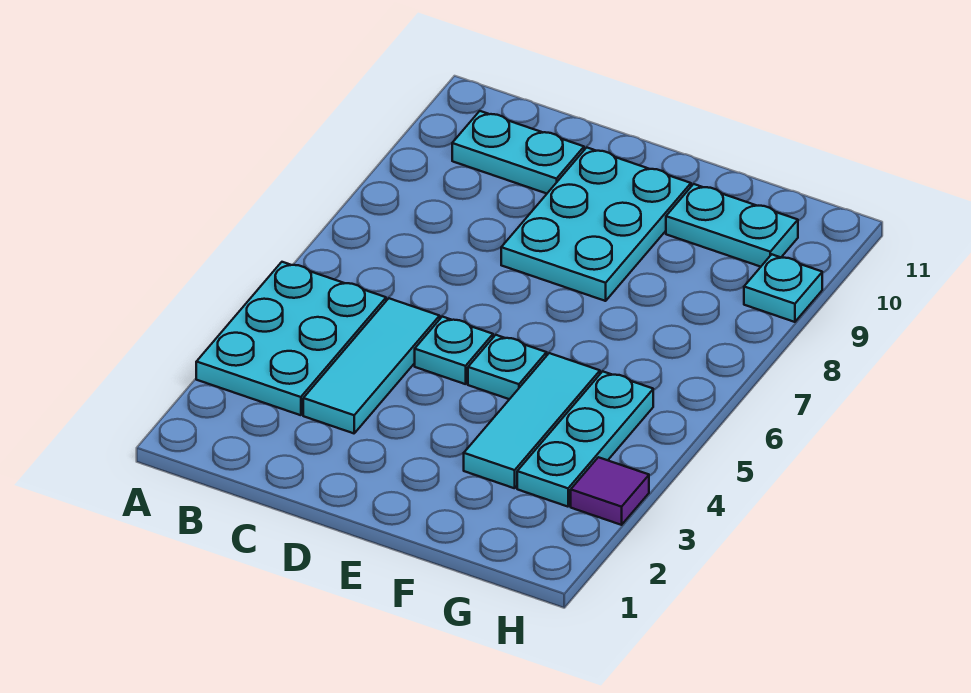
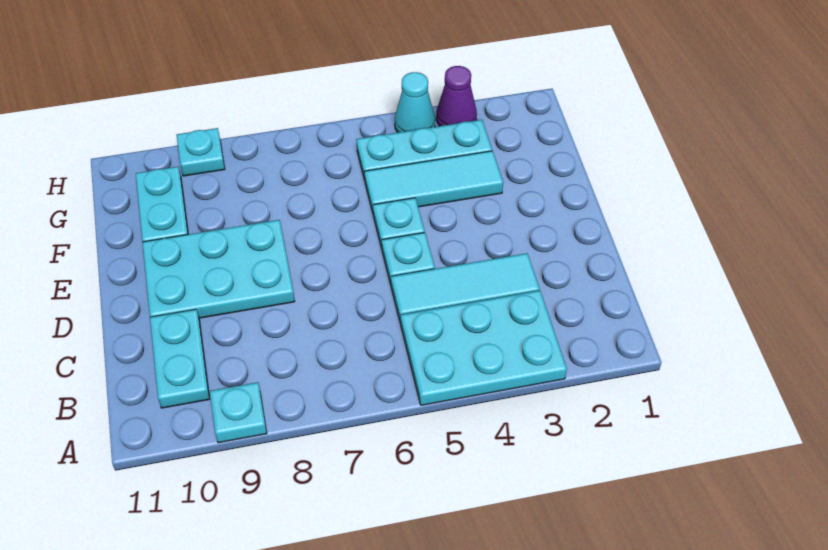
none -> cyan 1x1 plate [210,382,267,443]
purple 1x1 tile [571,457,649,525] -> purple 1x1 cone [436,66,477,126]
none -> cyan 1x1 cone [395,72,435,133]

